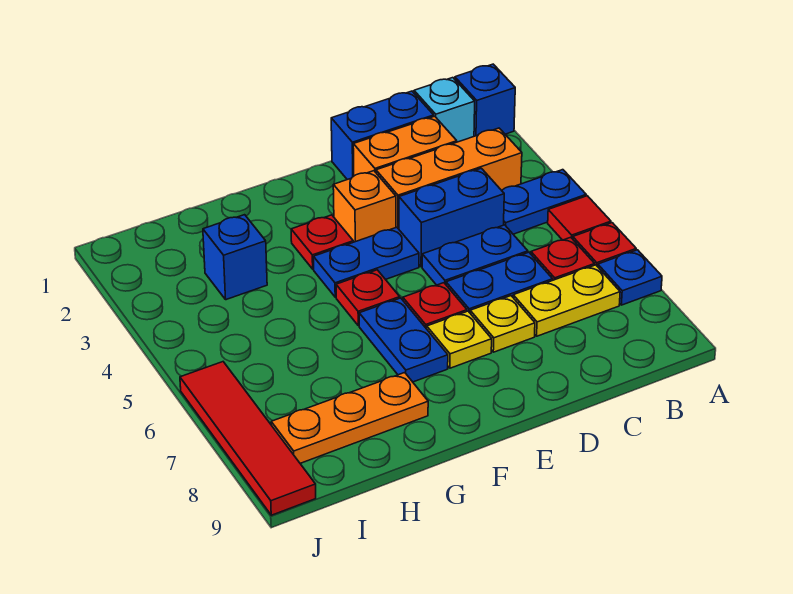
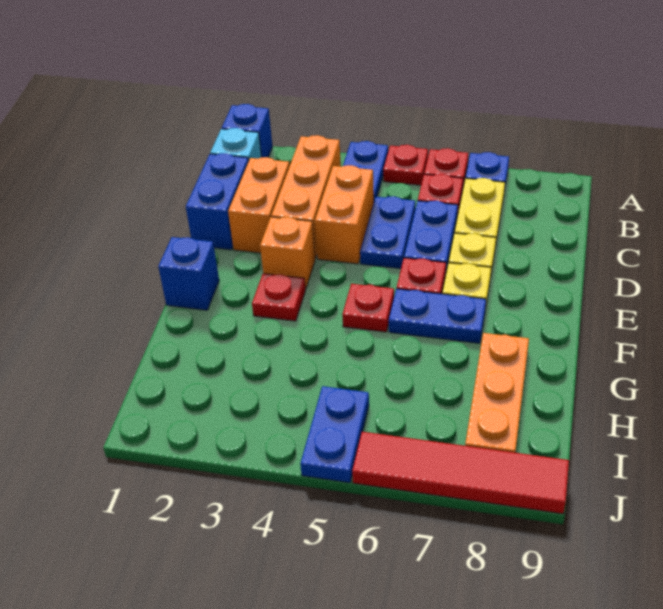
red 1x1 tile [548,196,611,240] -> red 1x1 plate [383,145,428,185]
blue 1x2 brick [399,168,504,267] -> orange 1x2 brick [315,165,374,264]
blue 1x2 plate [313,227,419,297] -> blue 1x2 plate moved to [300,386,369,483]
blue 1x1 brick [203,215,267,300] -> blue 1x1 brick moved to [158,237,219,310]

